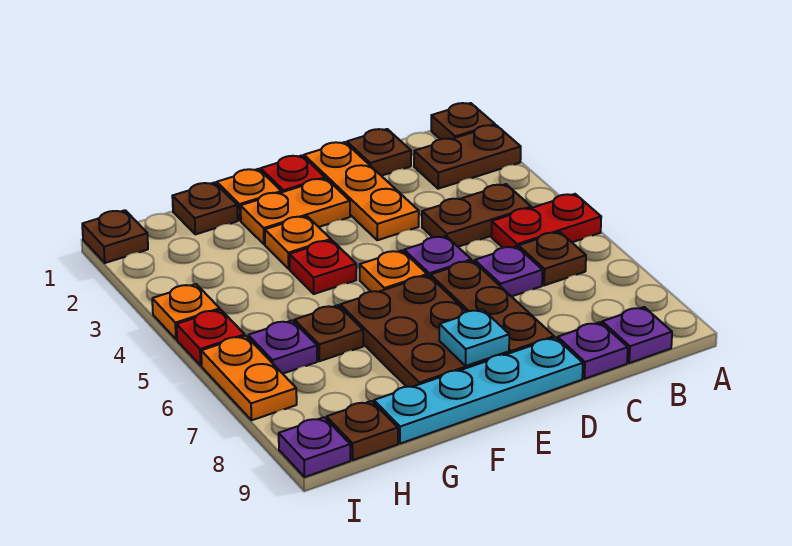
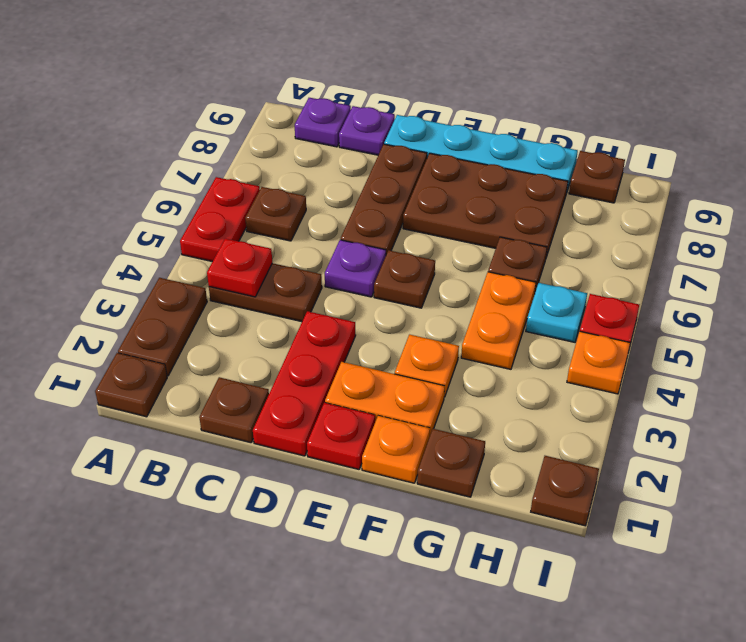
brown 1x2 plate [414,125,521,189] -> brown 1x2 plate turned to [118,278,207,376]
red 1x2 plate [491,194,601,248] -> red 1x2 plate turned to [180,177,260,262]
purple 1x1 plate [475,246,542,297] -> none
orange 1x3 plate [304,142,419,240] -> red 1x3 plate [253,311,356,456]
orange 1x1 plate [360,251,427,292] -> brown 1x1 plate [374,250,435,308]
brown 2x3 plate [340,275,509,387] -> brown 2x3 plate turned to [403,153,568,257]
cyan 1x1 plate [439,309,509,366] -> cyan 1x1 plate moved to [526,283,587,342]
red 1x1 plate [289,240,356,294] -> red 1x1 plate moved to [207,239,272,297]
purple 1x1 plate [248,320,317,374] -> none
orange 1x2 plate [201,336,297,420] -> orange 1x2 plate moved to [461,272,536,369]
purple 1x1 plate [279,417,350,477] -> none

